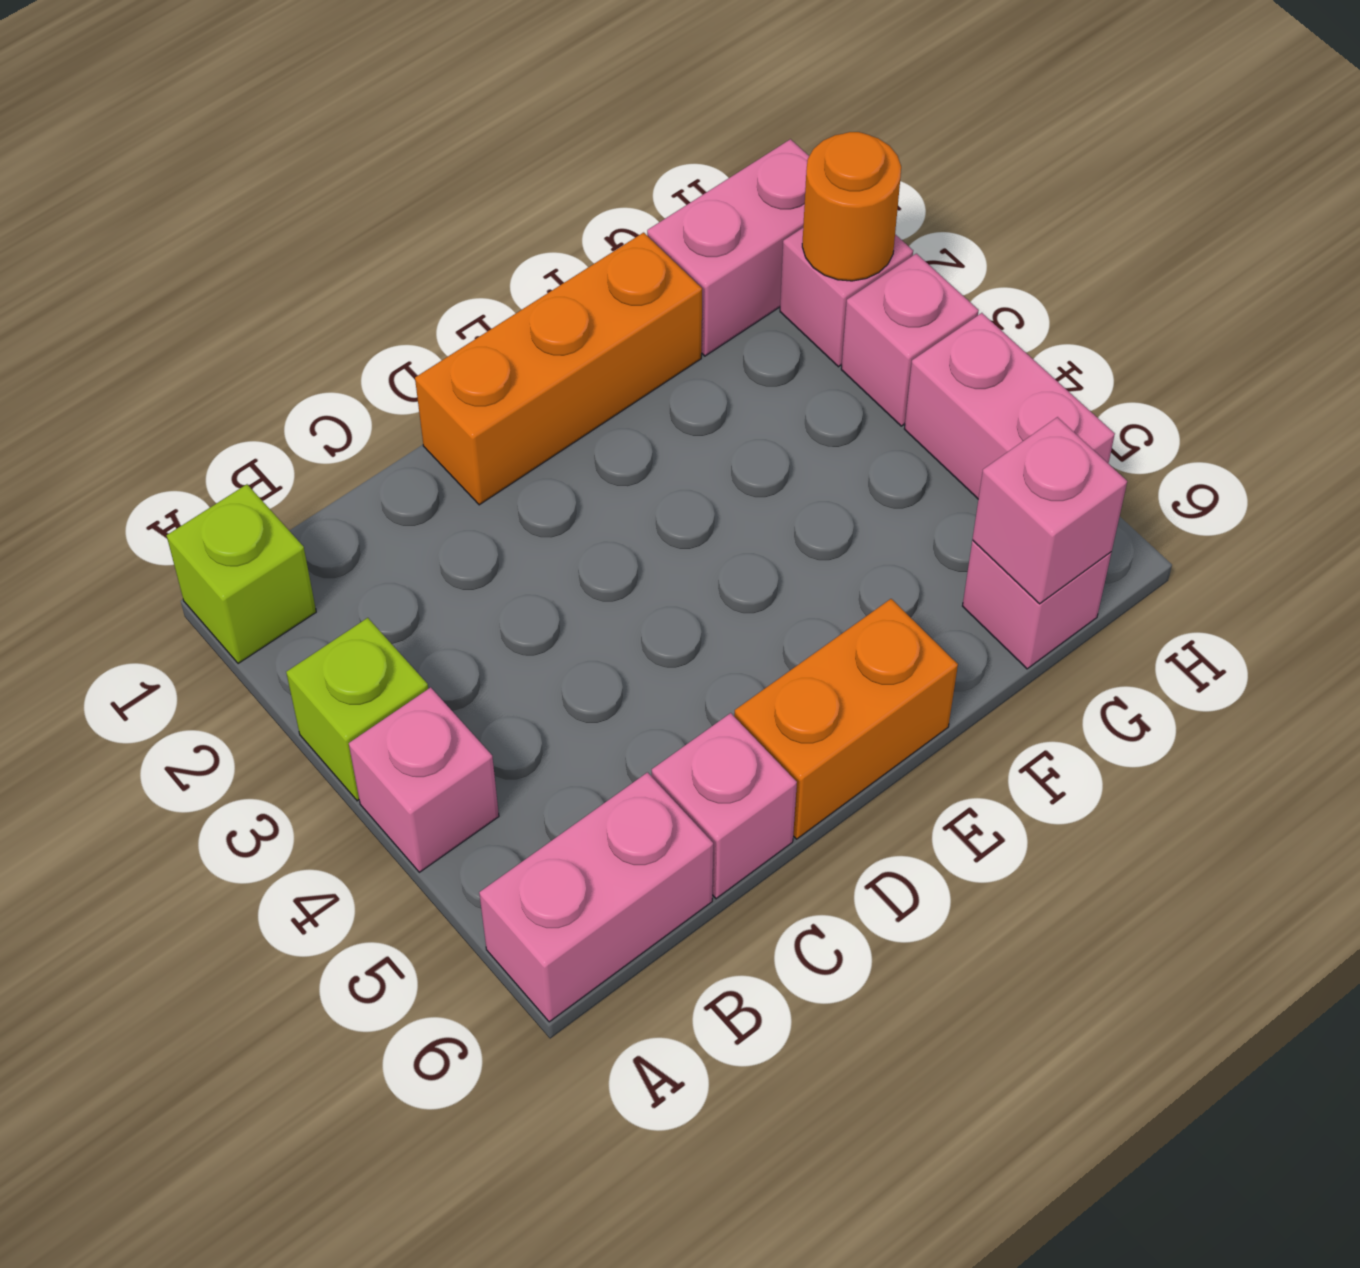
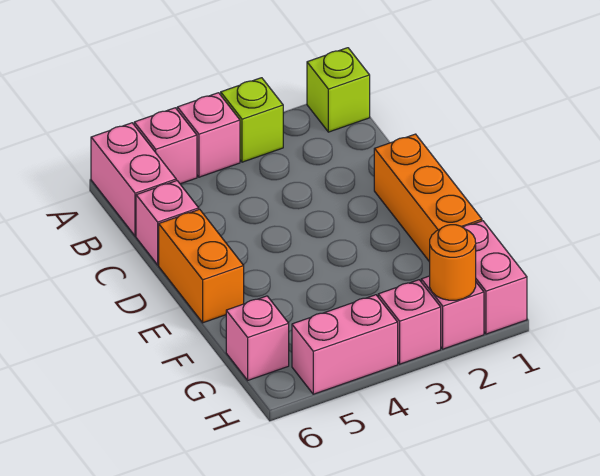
pink 1x1 brick [972,417,1127,604] -> pink 1x1 brick moved to [134,108,197,184]

